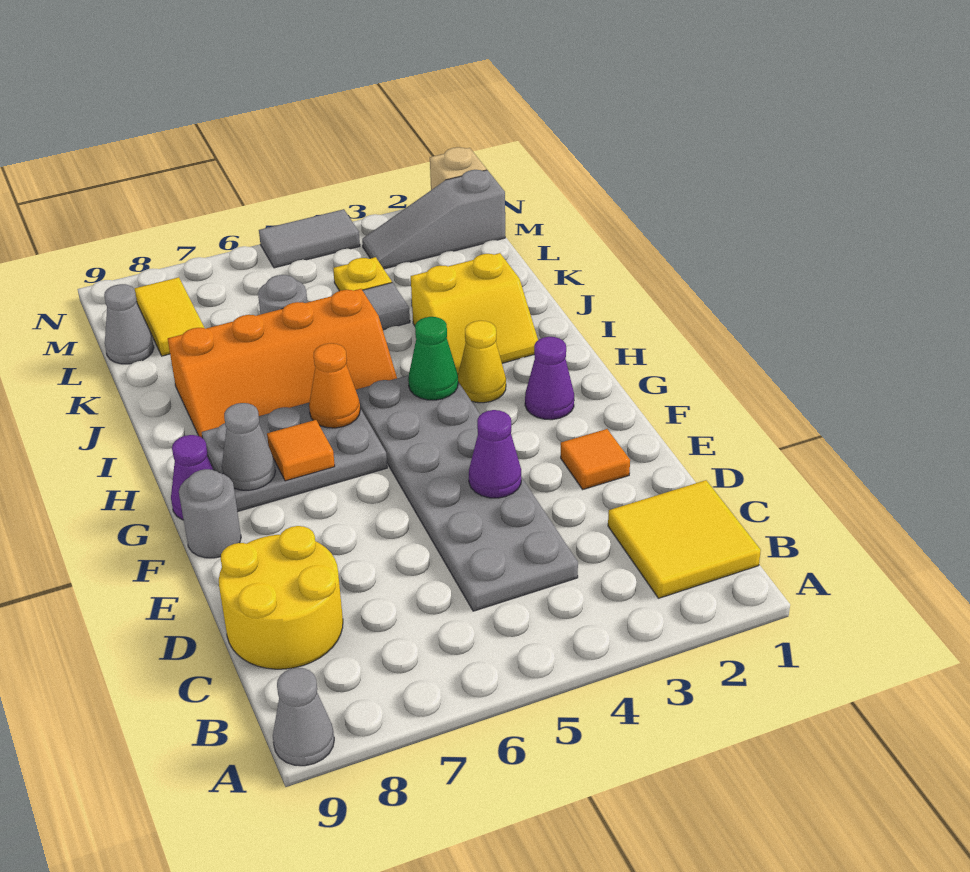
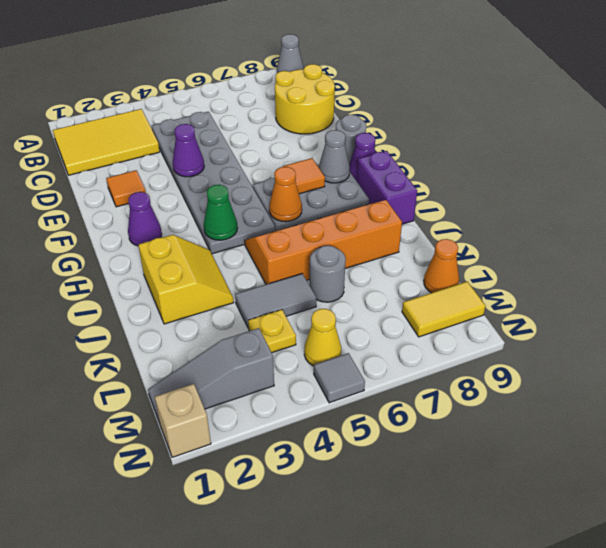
yellow 2x2 tile [608,480,761,598] -> yellow 2x3 tile [53,109,160,175]
yellow 1x1 cone [458,321,506,403] -> yellow 1x1 cone moved to [304,309,341,366]
none -> purple 1x2 brick [357,151,417,224]
yellow 2x2 slope [411,253,538,373] -> yellow 2x2 slope turned to [138,235,234,324]
yellow 1x2 tile [134,277,204,356] -> yellow 1x2 tile turned to [402,282,485,337]
grey 1x1 cone [104,284,154,364] -> orange 1x1 cone [424,239,459,293]
grey 1x3 slope [362,170,505,269] -> grey 1x3 slope turned to [148,328,274,423]
grey 1x2 tile [259,209,360,268] -> grey 1x1 tile [314,353,365,403]

